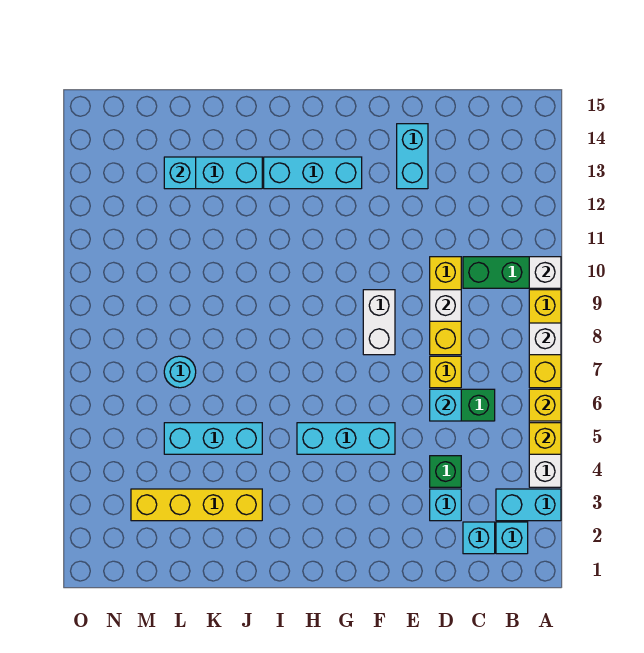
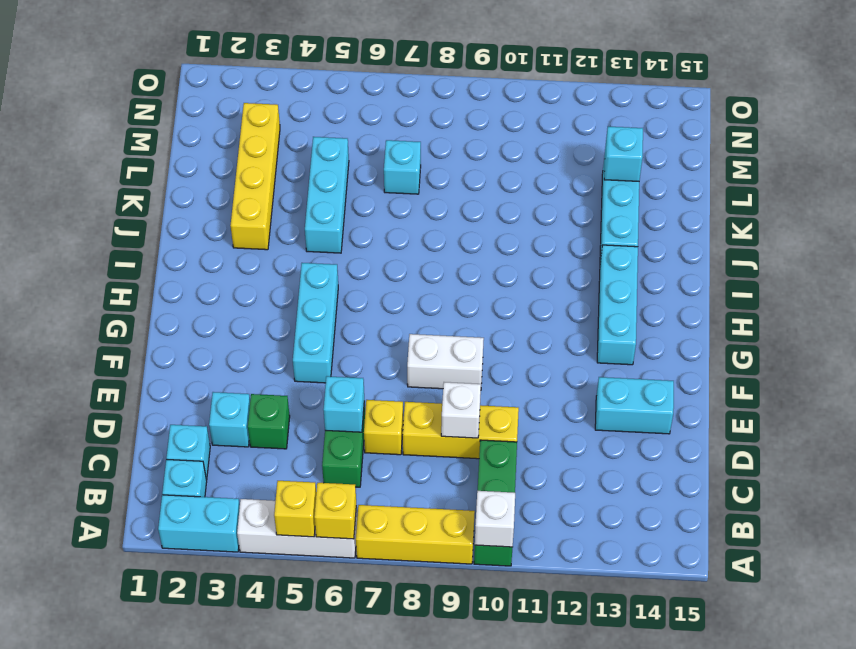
cyan 1x2 brick [496,489,561,521] -> cyan 1x2 brick turned to [158,495,240,552]
white 1x1 brick [529,323,561,355] -> none
cyan 1x1 round brick [164,356,196,388] -> cyan 1x1 brick [384,140,421,194]

